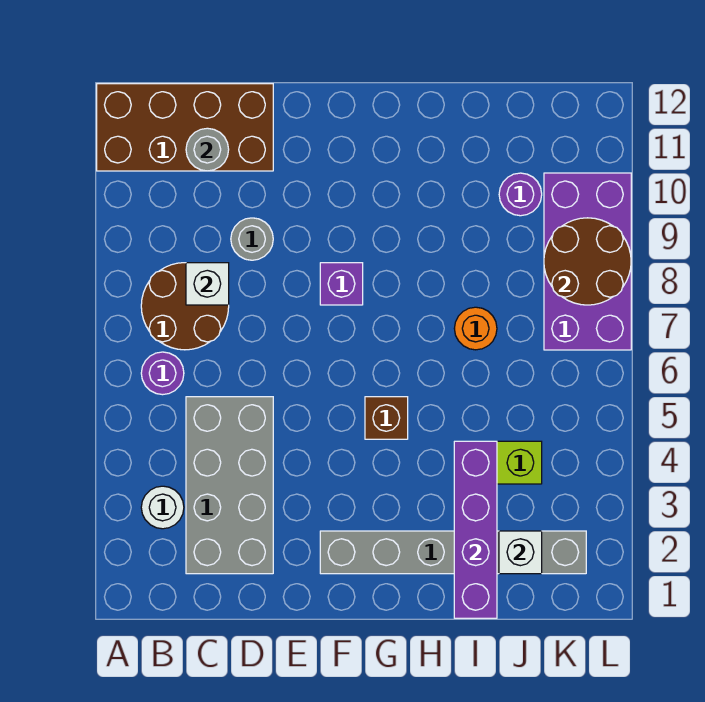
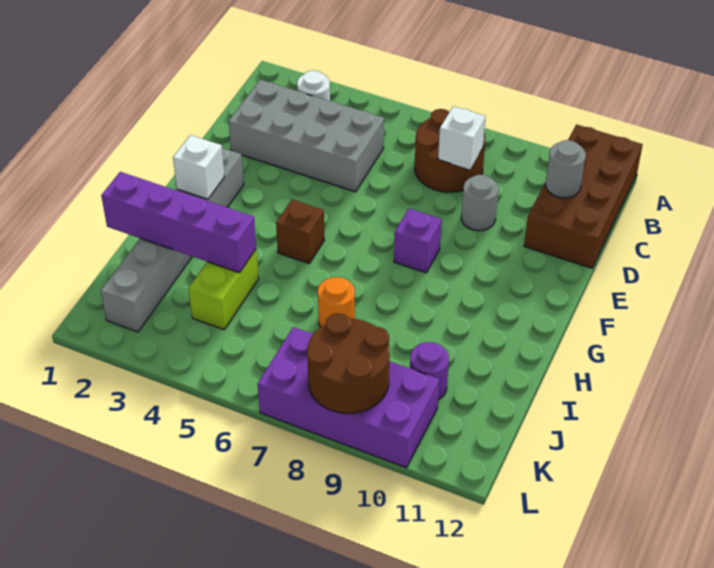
purple 1x1 round brick [141,352,184,395] -> none
white 1x1 brick [499,531,542,574] -> white 1x1 brick moved to [173,135,224,199]

